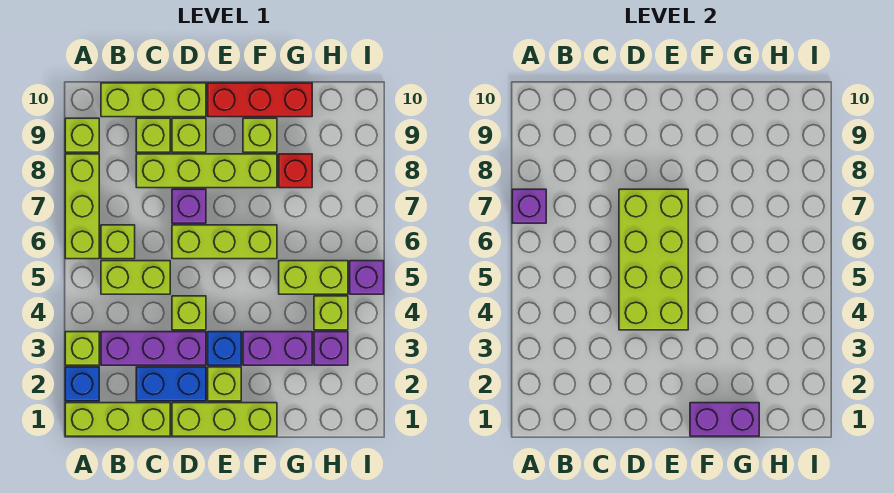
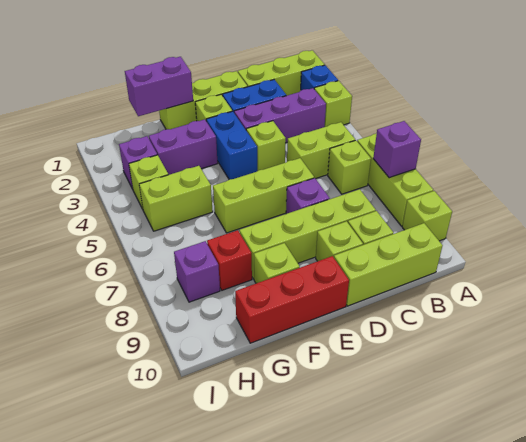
lime 2x4 brick [619,189,688,330] -> none
blue 1x1 brick [208,332,241,365] -> blue 1x2 brick [206,111,257,179]
purple 1x1 brick [350,261,384,294] -> purple 1x1 brick moved to [174,241,220,302]

